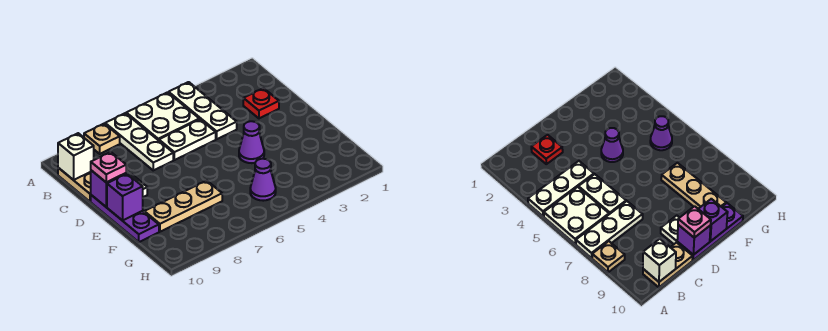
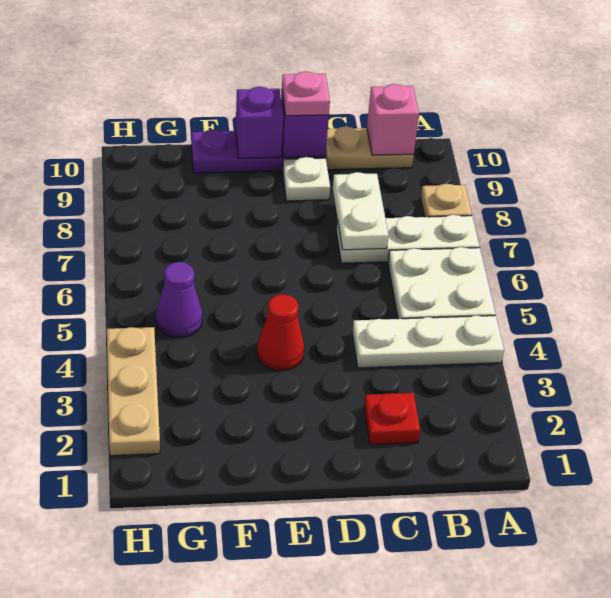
white 1x1 brick [58,133,94,180] -> pink 1x1 brick [367,84,419,155]
white 1x2 plate [159,119,216,160] -> white 1x2 plate moved to [333,172,389,250]
purple 1x1 cone [239,121,264,163] -> red 1x1 cone [257,294,304,371]
tan 1x3 plate [144,181,222,232] -> tan 1x3 plate moved to [107,327,160,456]

